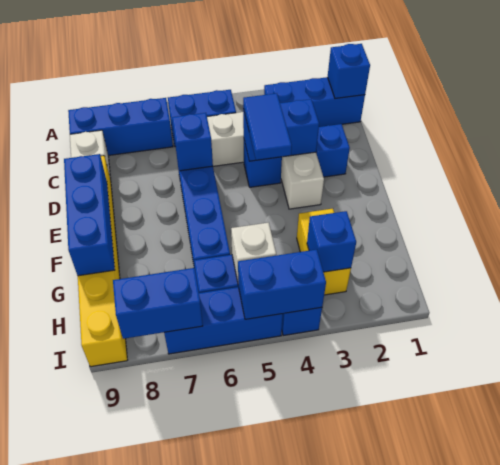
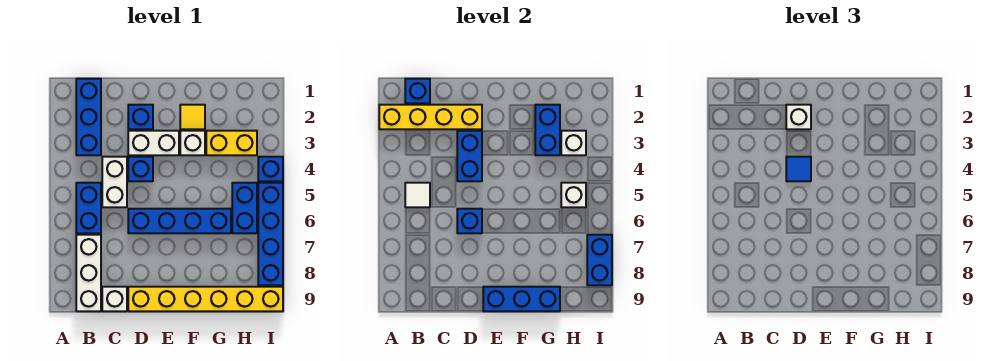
none -> yellow 1x4 brick [379,105,482,129]
none -> white 1x1 tile [405,183,430,207]
blue 1x3 brick [68,98,173,156] -> white 1x3 brick [76,235,101,311]
none -> white 1x1 brick [786,105,811,129]
blue 1x2 tile [243,93,292,160] -> blue 1x1 tile [786,157,811,181]
none -> yellow 1x1 tile [180,105,205,129]
none -> white 1x1 brick [180,131,205,155]
blue 1x1 brick [307,211,356,272] -> white 1x1 brick [561,131,586,155]
blue 1x2 brick [238,250,326,319] -> blue 1x2 brick moved to [535,105,560,155]
blue 1x3 brick [164,287,283,354] -> blue 1x4 brick [258,183,283,285]

